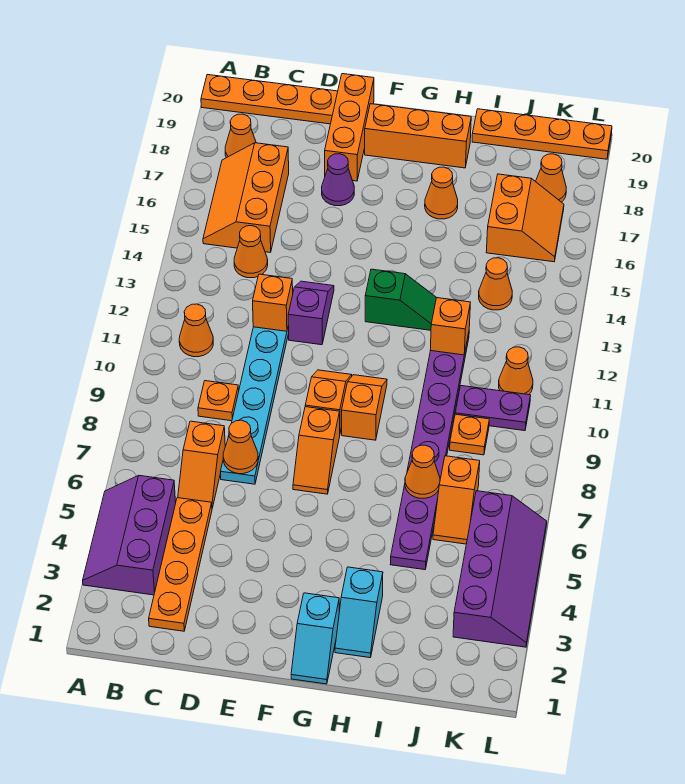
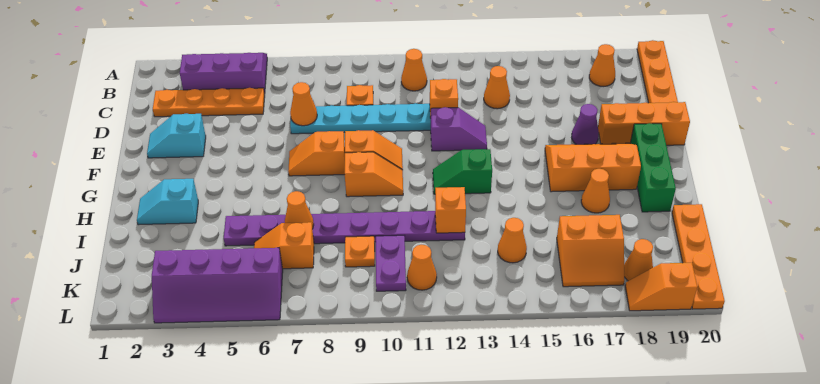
orange 2x3 slope [203,143,289,252] -> orange 2x3 slope moved to [545,143,641,192]
orange 1x2 slope [178,421,225,508] -> orange 1x2 slope moved to [625,263,697,311]
orange 1x3 brick [365,104,471,168] -> green 1x3 brick [631,123,676,212]
cyan 1x2 slope [291,593,339,684] -> cyan 1x2 slope moved to [147,114,206,158]
green 1x2 slope [365,269,436,330] -> green 1x2 slope turned to [433,149,492,194]

